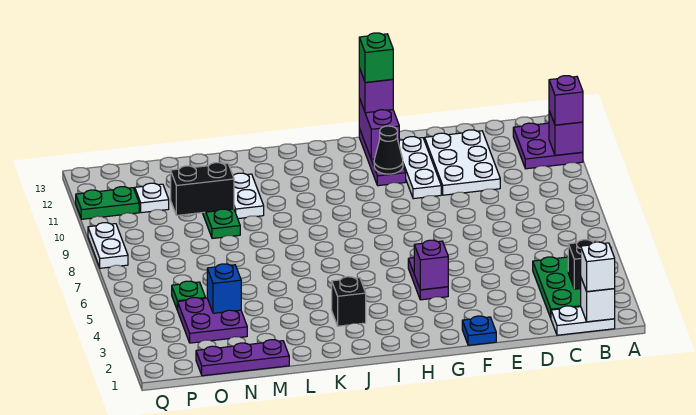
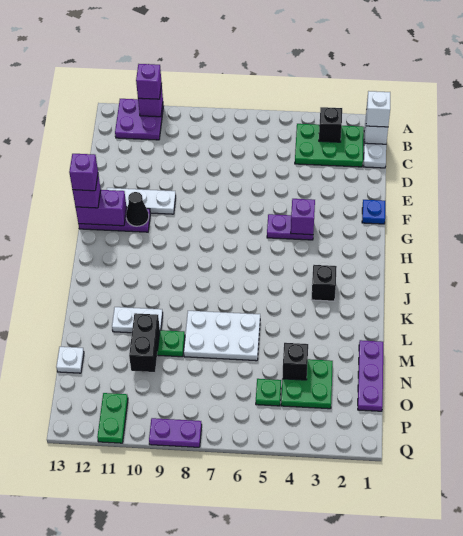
white 2x3 plate [425,130,500,195] -> white 2x3 plate moved to [184,311,260,361]
green 1x1 brick [359,33,393,82] -> purple 1x1 brick [69,154,98,191]
purple 2x2 plate [178,298,247,343] -> green 2x2 plate [281,359,333,409]
blue 1x1 brick [207,264,241,313] -> black 1x1 brick [282,343,308,380]
white 1x1 plate [135,183,169,213] -> white 1x1 plate moved to [56,347,84,373]
white 1x2 plate [88,223,128,268] -> purple 1x2 plate [149,418,202,447]

